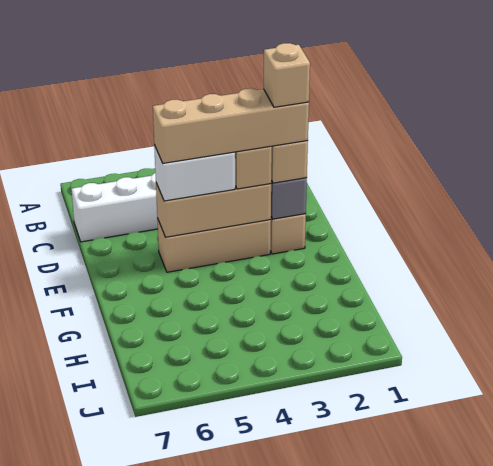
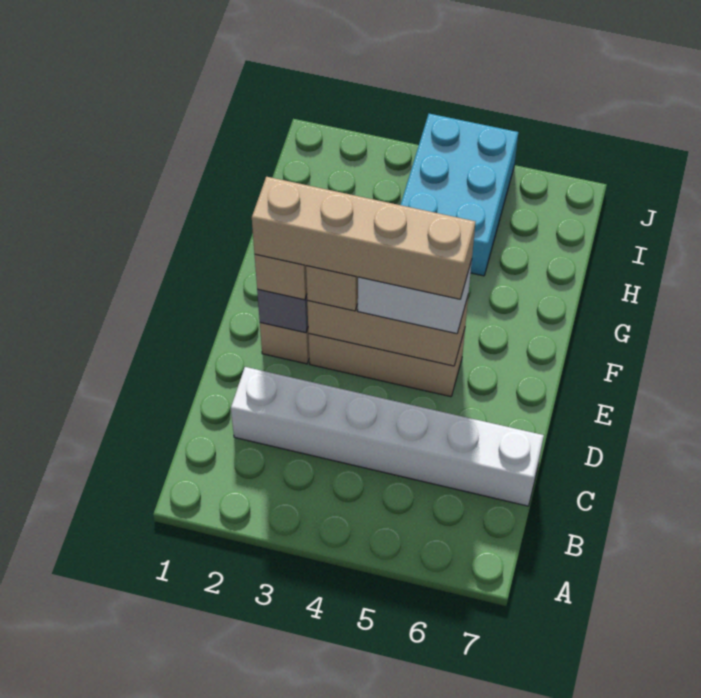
tan 1x1 brick [264,43,310,107] -> none
none -> cyan 2x3 brick [401,114,518,276]

